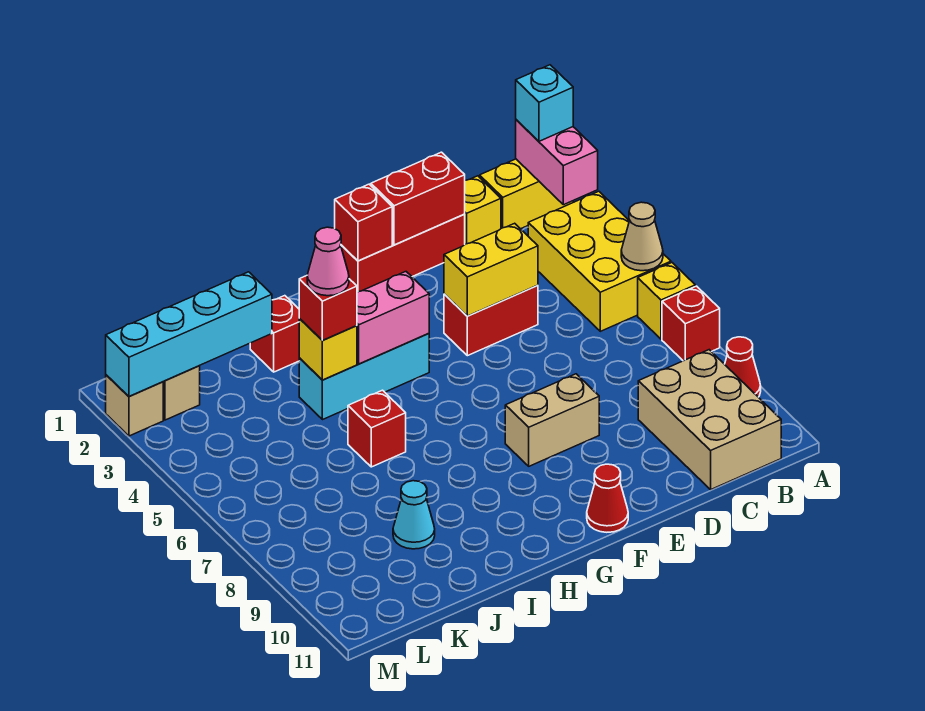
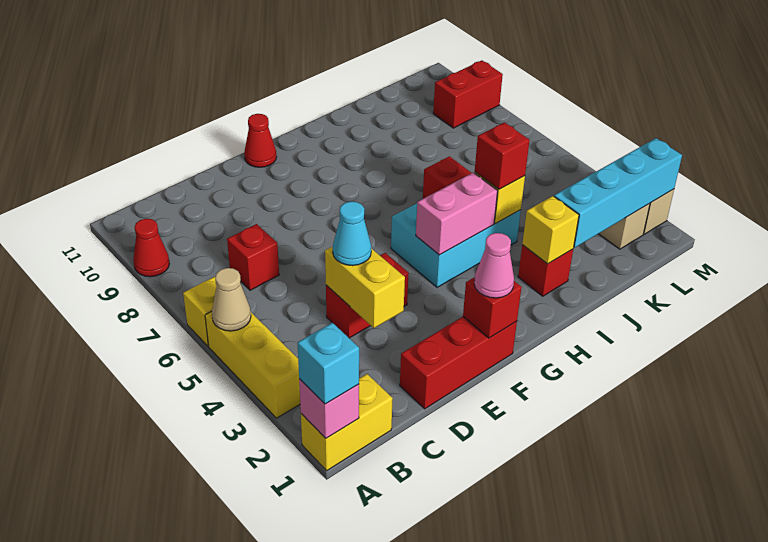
pink 1x2 brick [516,120,598,205] -> pink 1x1 brick [299,379,359,438]
yellow 2x3 brick [528,191,671,331] -> yellow 1x3 brick [205,312,300,418]
red 1x1 brick [662,286,720,361] -> red 1x1 brick moved to [227,224,279,290]
tan 2x3 brick [638,350,781,490] -> none
yellow 1x1 brick [465,176,501,244] -> yellow 1x1 brick moved to [522,196,579,264]
red 1x2 brick [371,152,465,245] -> red 1x2 brick moved to [433,60,503,128]
yellow 1x2 brick [444,223,538,316] -> yellow 1x2 brick turned to [325,247,405,328]
tan 1x2 brick [505,374,599,466] -> none
cyan 1x3 brick [299,334,429,420] -> cyan 2x3 brick [391,204,521,287]
pink 1x1 cone [307,227,349,296] -> pink 1x1 cone moved to [474,233,514,298]
cyan 1x1 cone [393,481,435,549] -> cyan 1x1 cone moved to [333,202,371,266]

